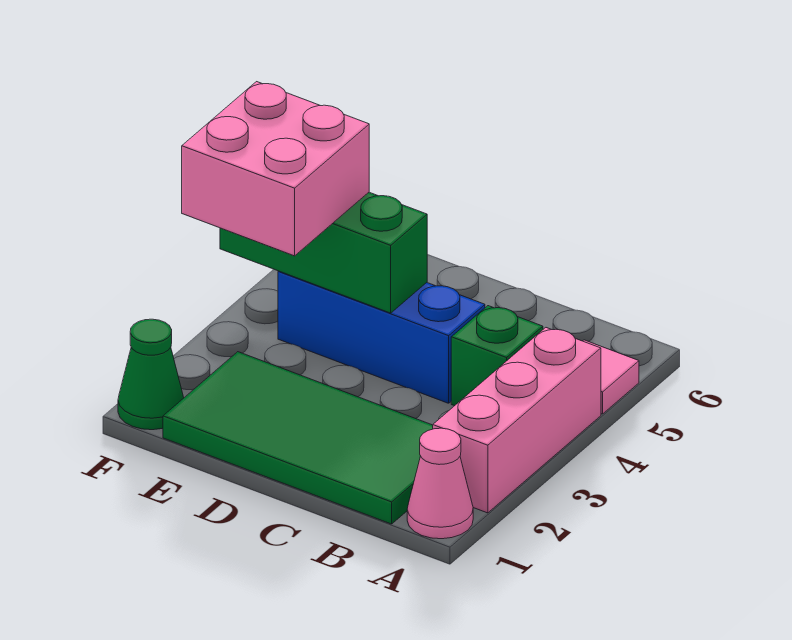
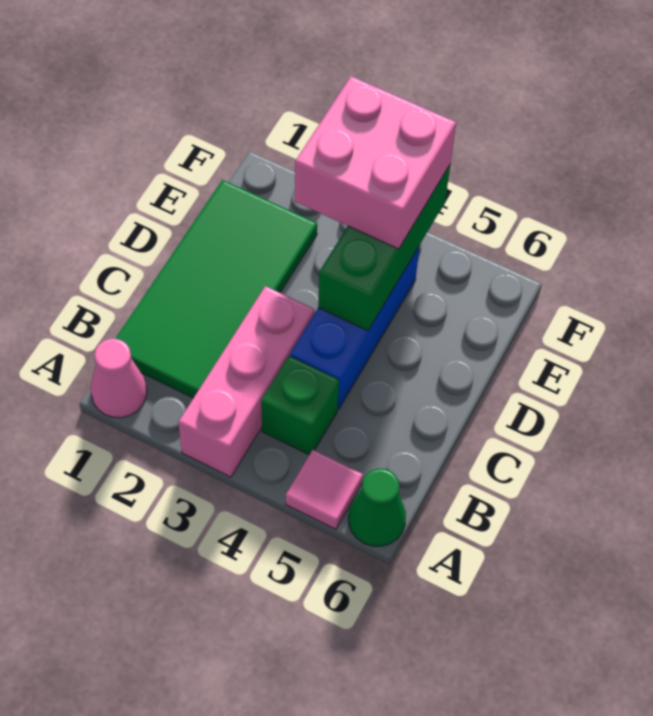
pink 1x3 brick [433,328,601,513] -> pink 1x3 brick turned to [178,286,314,477]
green 1x1 cone [118,319,184,430] -> green 1x1 cone moved to [349,469,406,546]

